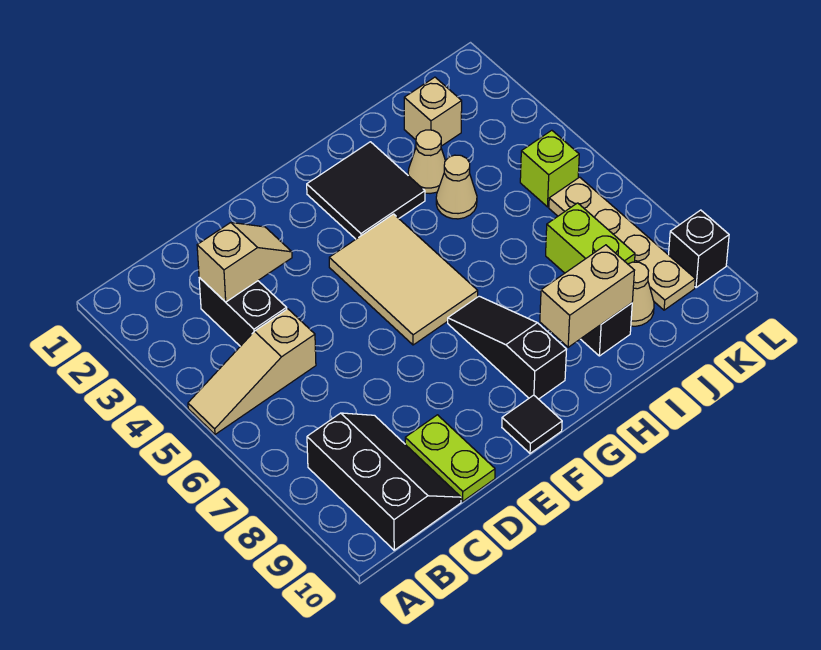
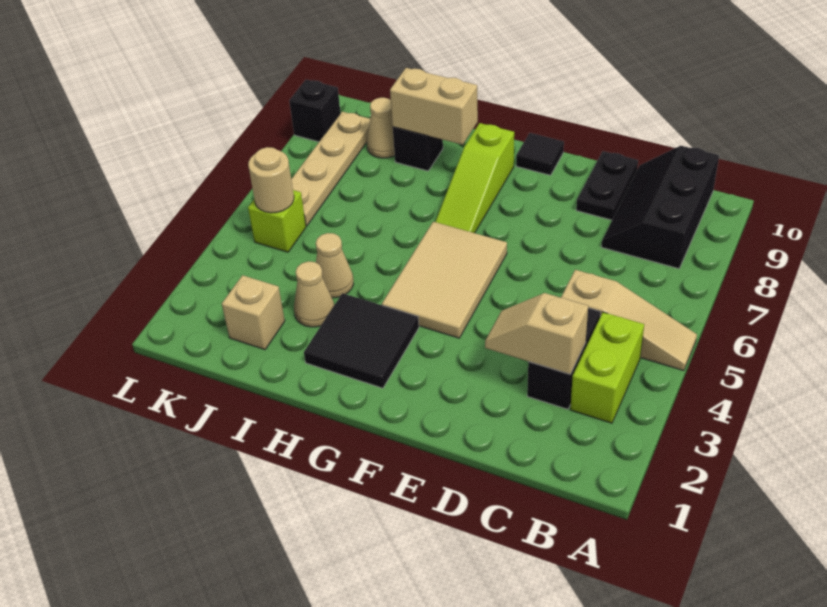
lime 1x2 plate [405,415,495,501] -> black 1x2 plate [576,151,638,220]
black 1x3 slope [448,296,567,399] -> lime 1x3 slope [435,123,514,233]
lime 1x2 brick [546,203,635,273] -> lime 1x2 brick moved to [570,312,644,423]
none -> tan 1x1 round brick [248,147,294,213]

